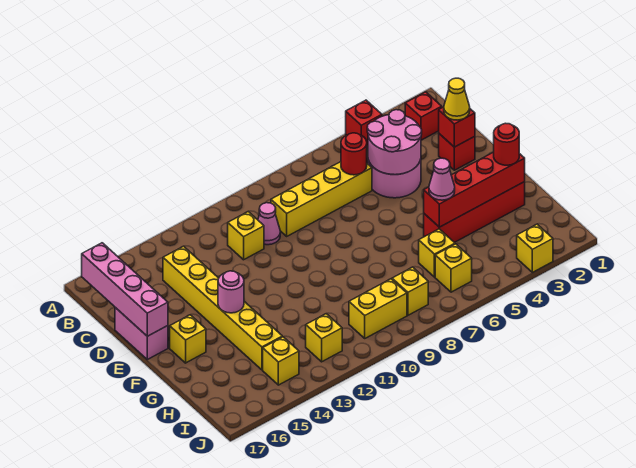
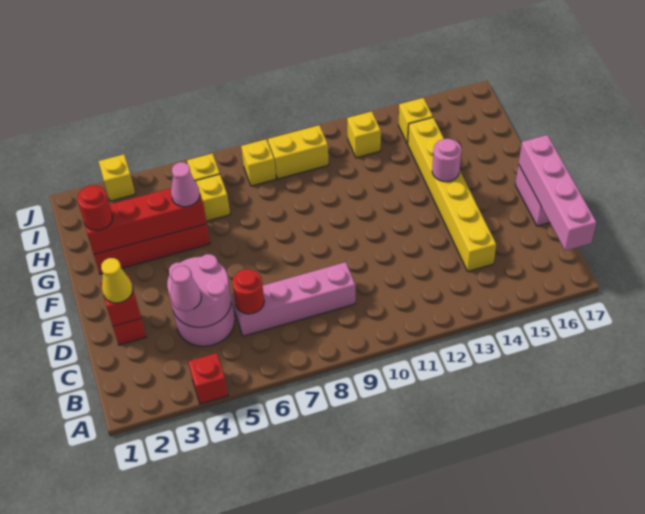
red 1x1 brick [405,92,442,140] -> none
yellow 1x4 brick [271,162,372,236] -> pink 1x4 brick [232,262,355,336]
pink 1x1 cone [258,203,280,245] -> pink 1x1 cone moved to [171,266,201,311]
yellow 1x1 brick [228,212,264,260] -> none
yellow 1x1 brick [170,315,206,363] -> none

